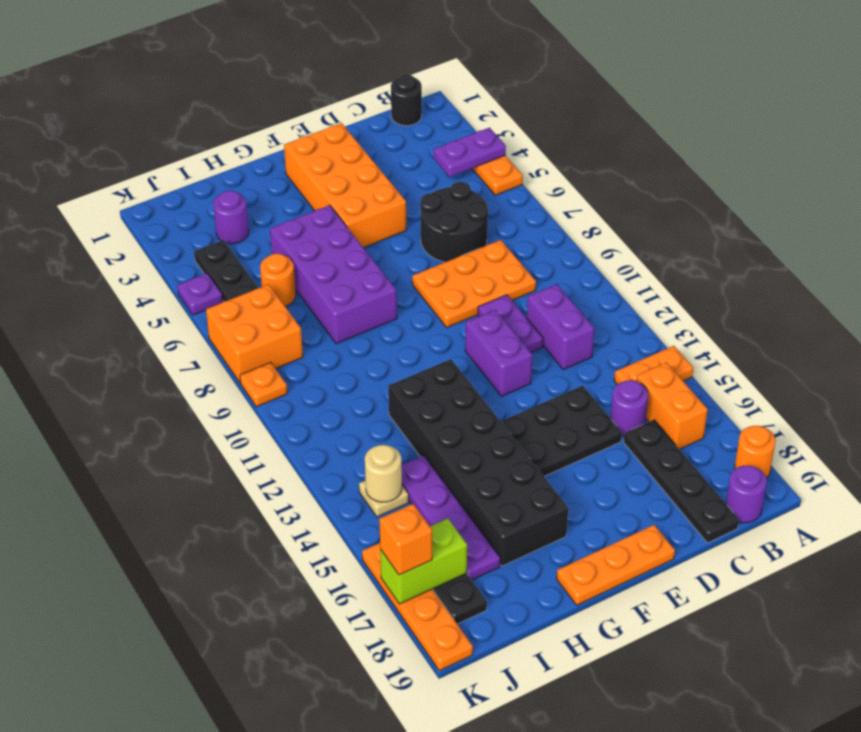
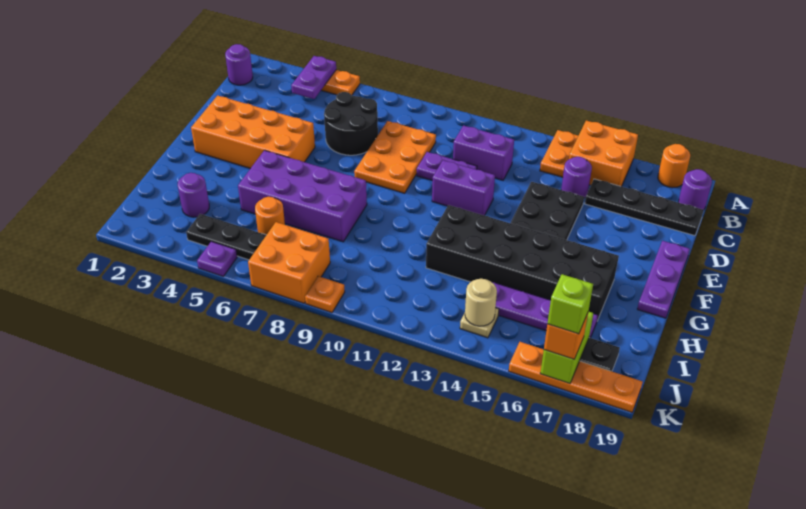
black 1x1 round brick [391,74,422,126] -> purple 1x1 round brick [225,44,253,85]
orange 1x2 brick [637,362,708,449] -> orange 2x2 brick [569,121,638,187]
orange 1x3 plate [557,525,675,605] -> purple 1x3 plate [637,241,690,318]
none -> lime 1x1 brick [547,274,593,334]

